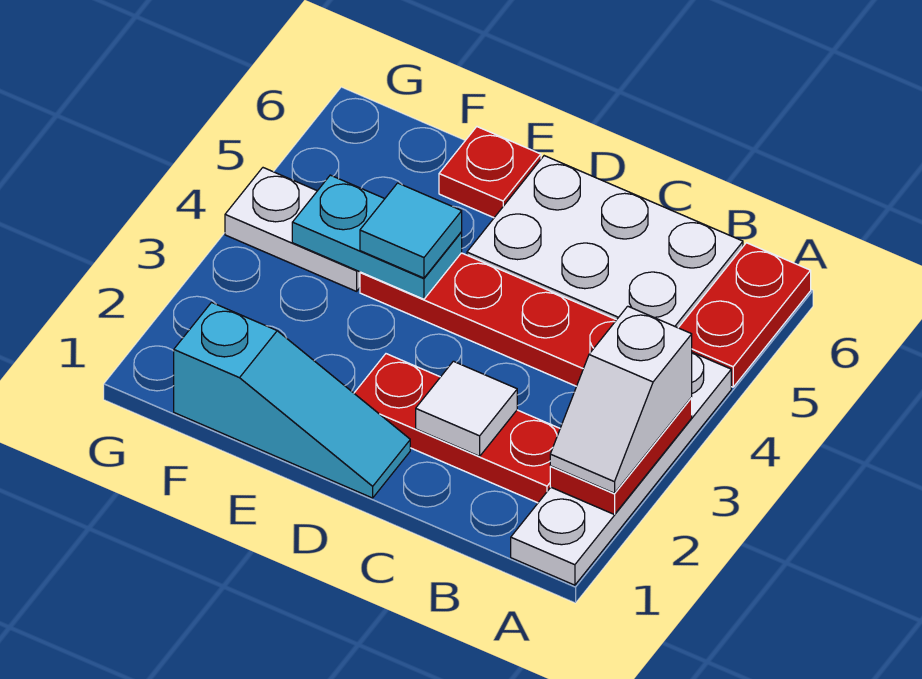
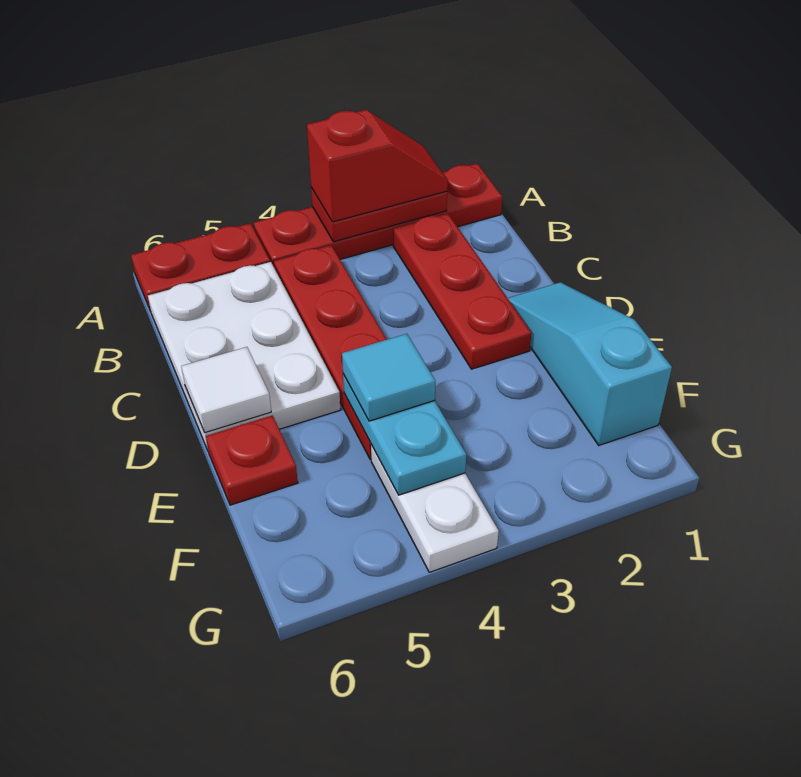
white 1x4 plate [511,353,731,585] -> red 1x4 plate [254,163,502,268]
white 1x2 slope [550,306,692,493] -> red 1x2 slope [307,110,448,222]
white 1x1 tile [416,361,517,456] -> white 1x1 tile moved to [181,347,271,433]

